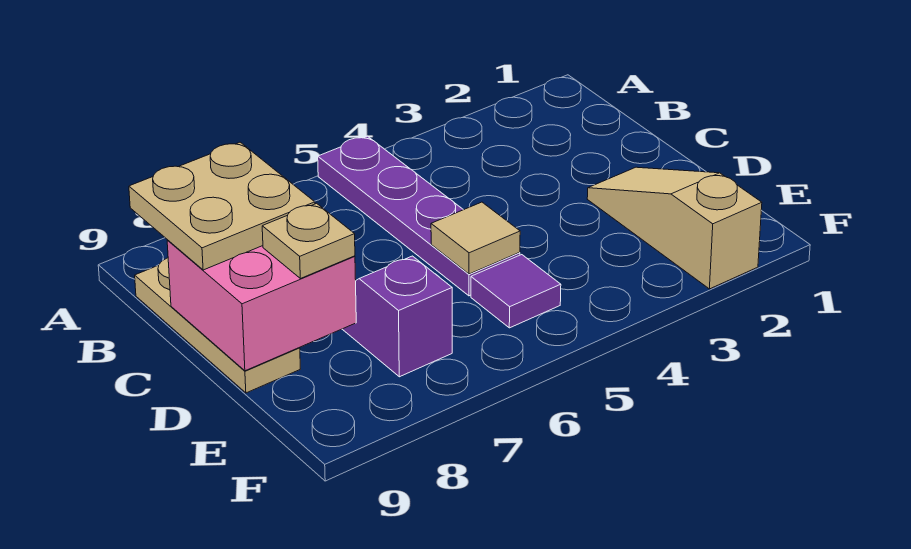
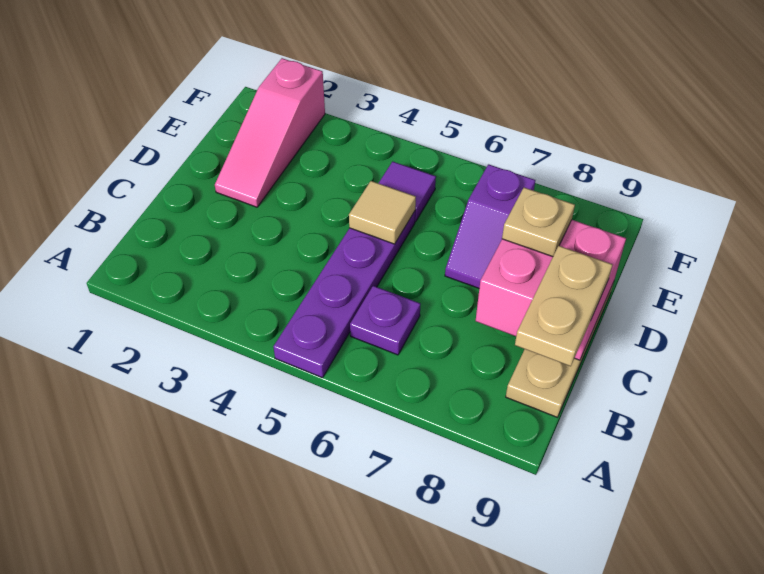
none -> purple 1x1 plate [350,286,420,355]
tan 2x2 plate [129,142,315,270] -> tan 1x2 plate [515,246,612,366]
tan 1x3 slope [587,167,762,289] -> pink 1x3 slope [215,58,325,207]

